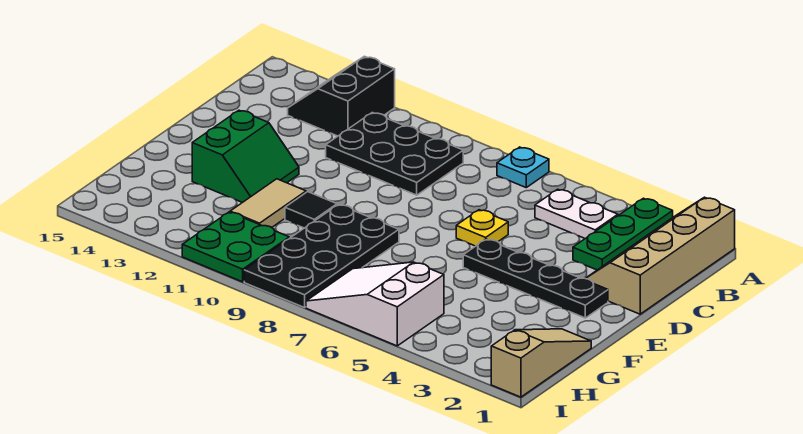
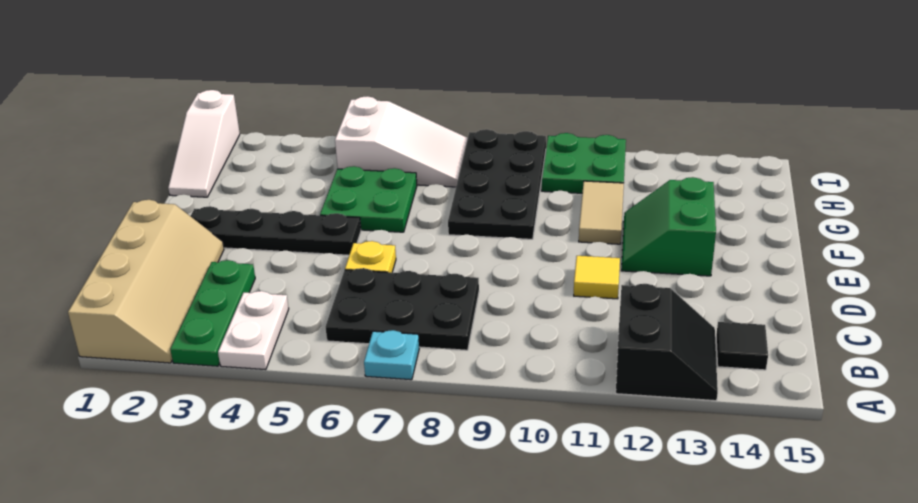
white 1x2 plate [535,189,618,238] -> white 1x2 plate turned to [218,291,289,370]
black 2x3 plate [326,113,463,195] -> black 2x3 plate moved to [326,268,479,350]
none -> yellow 1x1 tile [574,256,620,299]
none -> green 2x2 plate [320,166,417,232]
black 1x1 tile [285,192,337,228] -> black 1x1 tile moved to [716,322,768,370]
tan 1x3 slope [491,329,591,397] -> white 1x3 slope [168,90,240,197]

